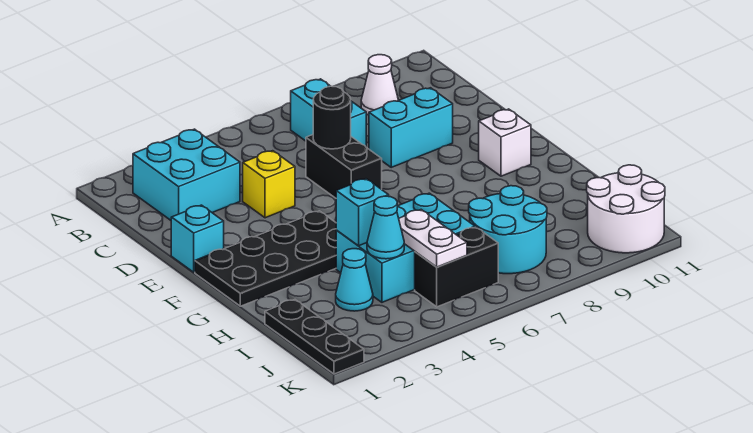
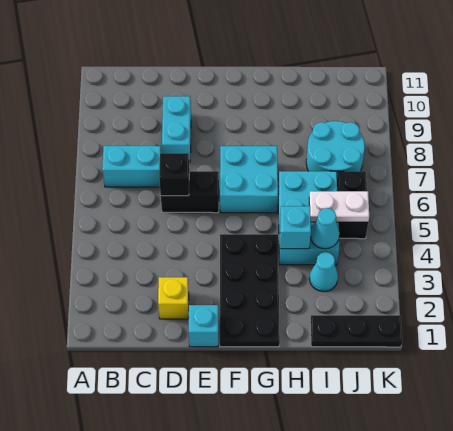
cyan 2x2 brick [133,129,240,220] -> cyan 2x2 brick moved to [220,146,278,213]
white 1x1 cone [361,55,398,115] -> none
yellow 1x1 brick [243,151,295,218] -> yellow 1x1 brick moved to [158,277,189,319]
black 1x1 round brick [313,86,351,149] -> black 1x1 brick [159,153,189,196]
white 1x1 brick [479,109,531,176] -> none
white 2x2 round brick [587,165,665,253] -> none

